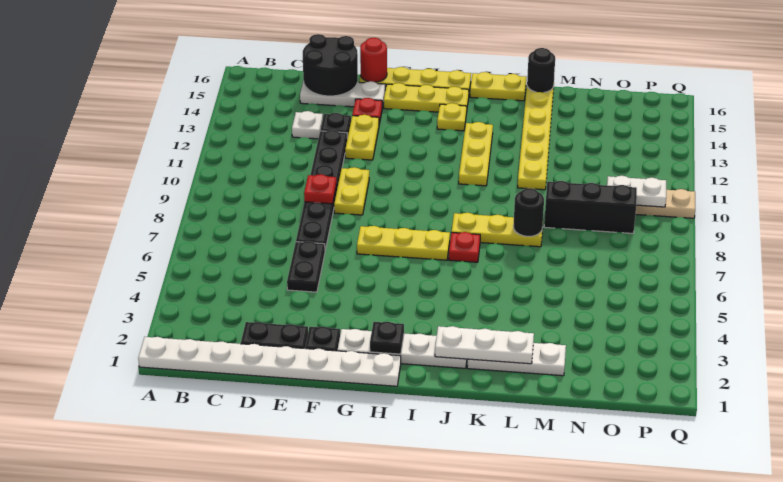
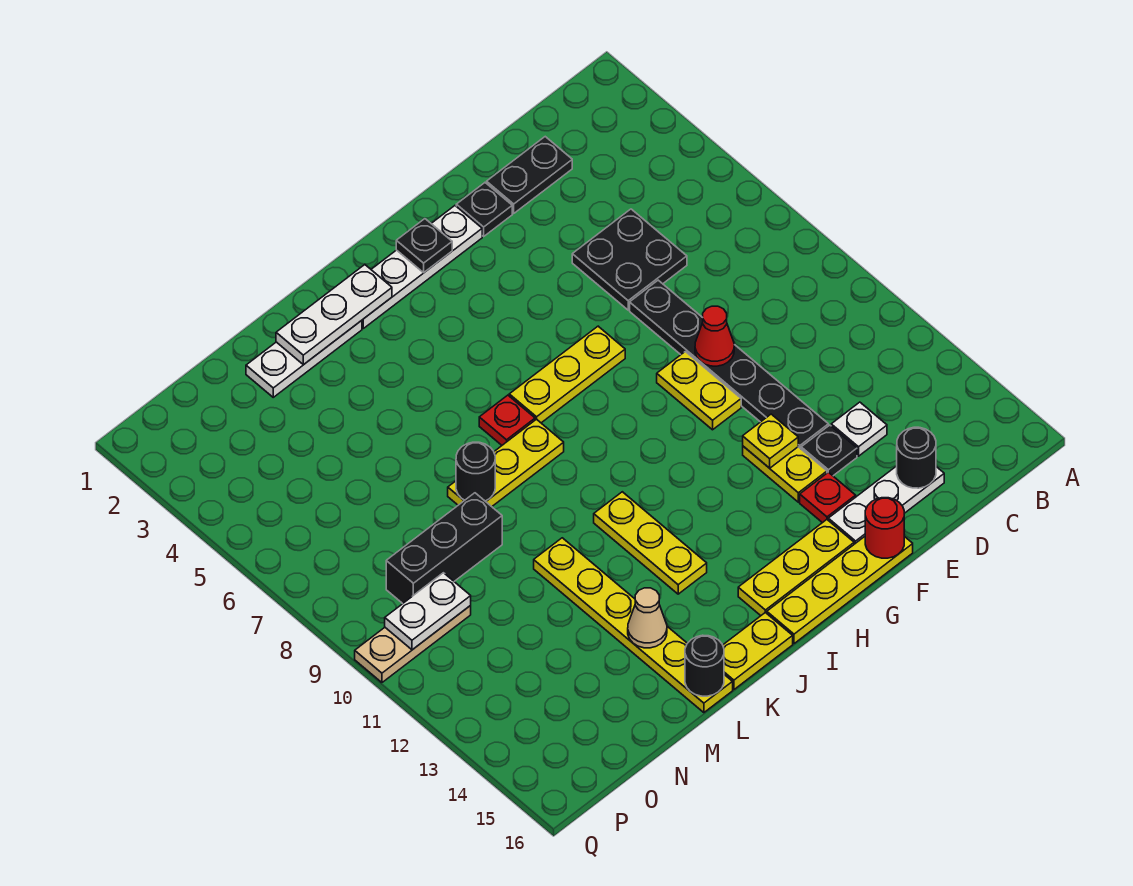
white 1x8 plate [138,337,401,386] -> none
black 2x2 round brick [303,34,358,96] -> black 1x1 round brick [897,427,936,488]
black 1x2 plate [287,241,325,292] -> black 2x2 plate [572,209,687,310]
red 1x1 plate [304,174,336,204] -> red 1x1 cone [695,306,734,366]
yellow 1x1 plate [437,103,467,131] -> yellow 1x1 plate moved to [743,414,798,468]
none -> tan 1x1 cone [628,588,667,648]

